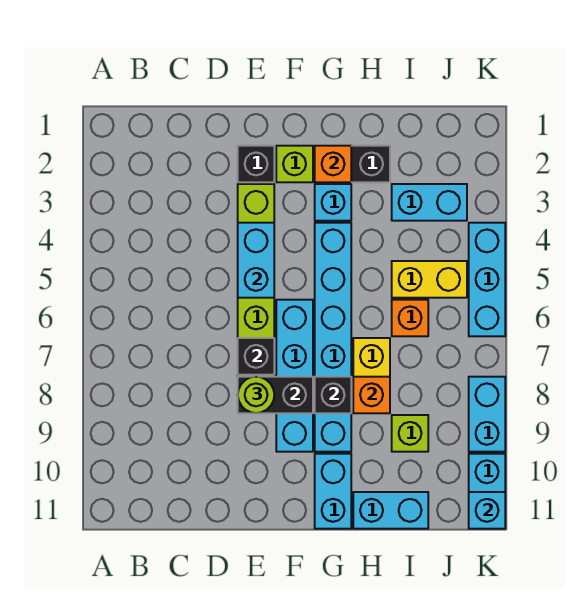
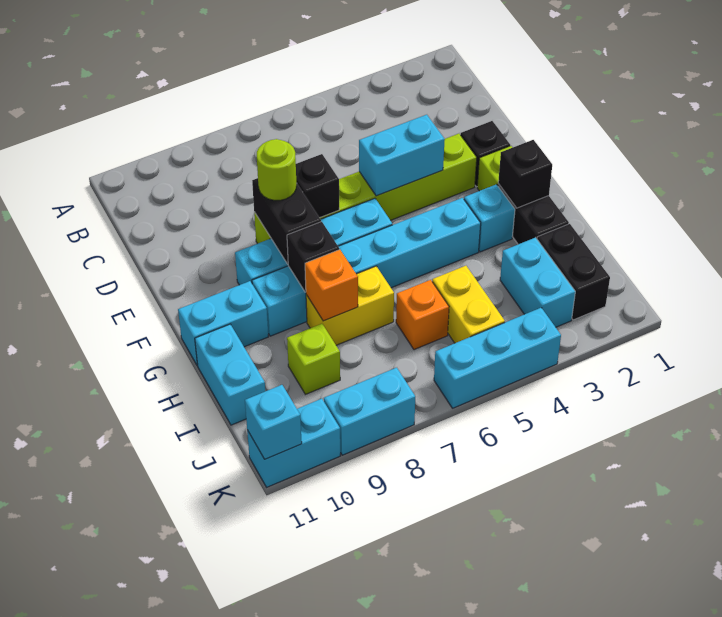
orange 1x1 brick [315,146,351,182] -> black 1x1 brick [498,140,552,208]
none -> black 1x2 brick [537,224,610,320]

